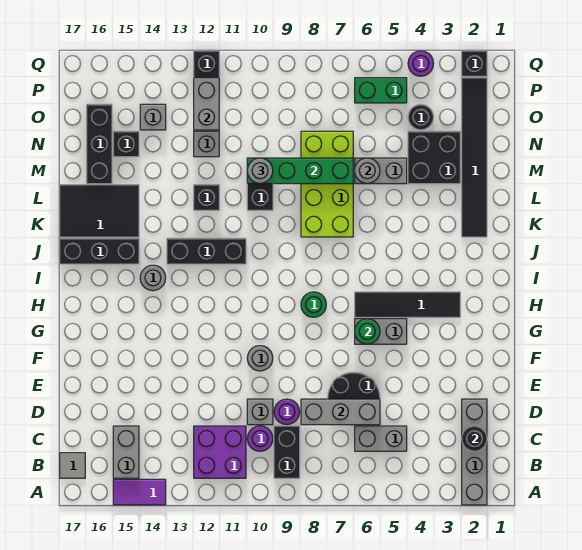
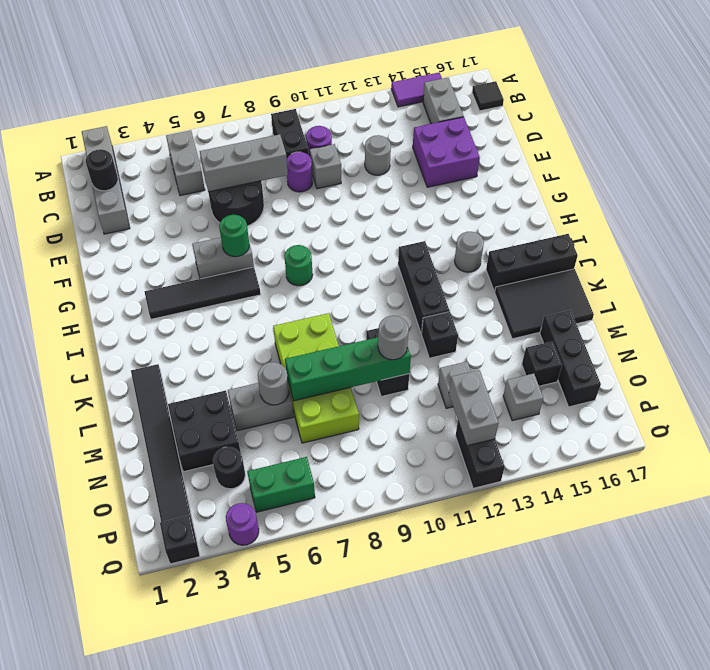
purple 2x2 brick [194,426,246,478] -> purple 2x2 brick moved to [413,117,480,187]
grey 1x1 tile [60,453,85,478] -> black 1x1 tile [472,81,504,111]
grey 1x2 brick [355,426,407,451] -> grey 1x2 brick turned to [166,130,205,196]
grey 1x1 round brick [247,346,273,371] -> grey 1x1 round brick moved to [365,135,391,175]
black 1x3 brick [167,238,246,264] -> black 1x3 brick turned to [398,241,449,334]

